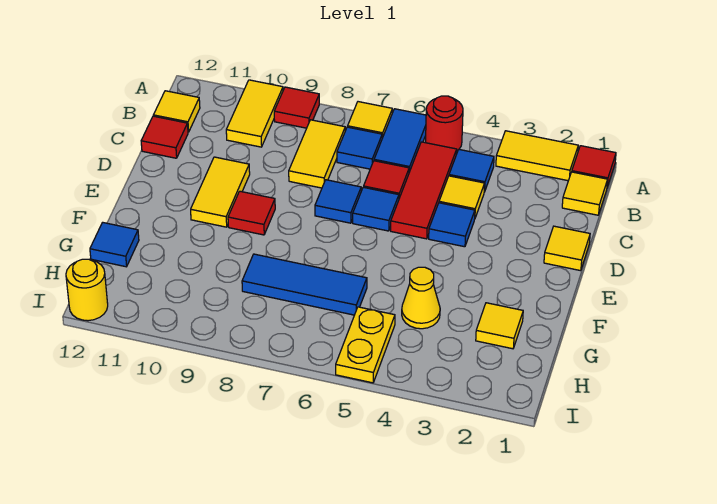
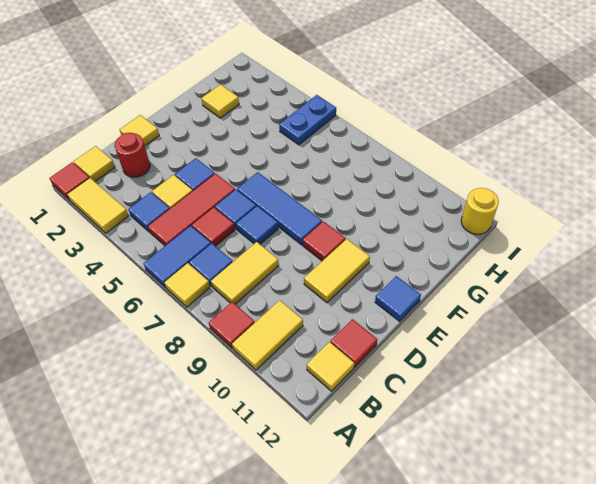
red 1x1 round brick [426,96,463,151] -> red 1x1 round brick moved to [115,133,150,177]
yellow 1x1 cone [402,267,440,329] -> none
blue 1x3 tile [242,254,367,315] -> blue 1x3 tile moved to [237,172,322,245]
blue 1x1 tile [90,222,139,267] -> blue 1x1 tile moved to [375,276,421,321]
yellow 1x2 plate [336,307,395,383] -> blue 1x2 plate [279,95,336,145]

